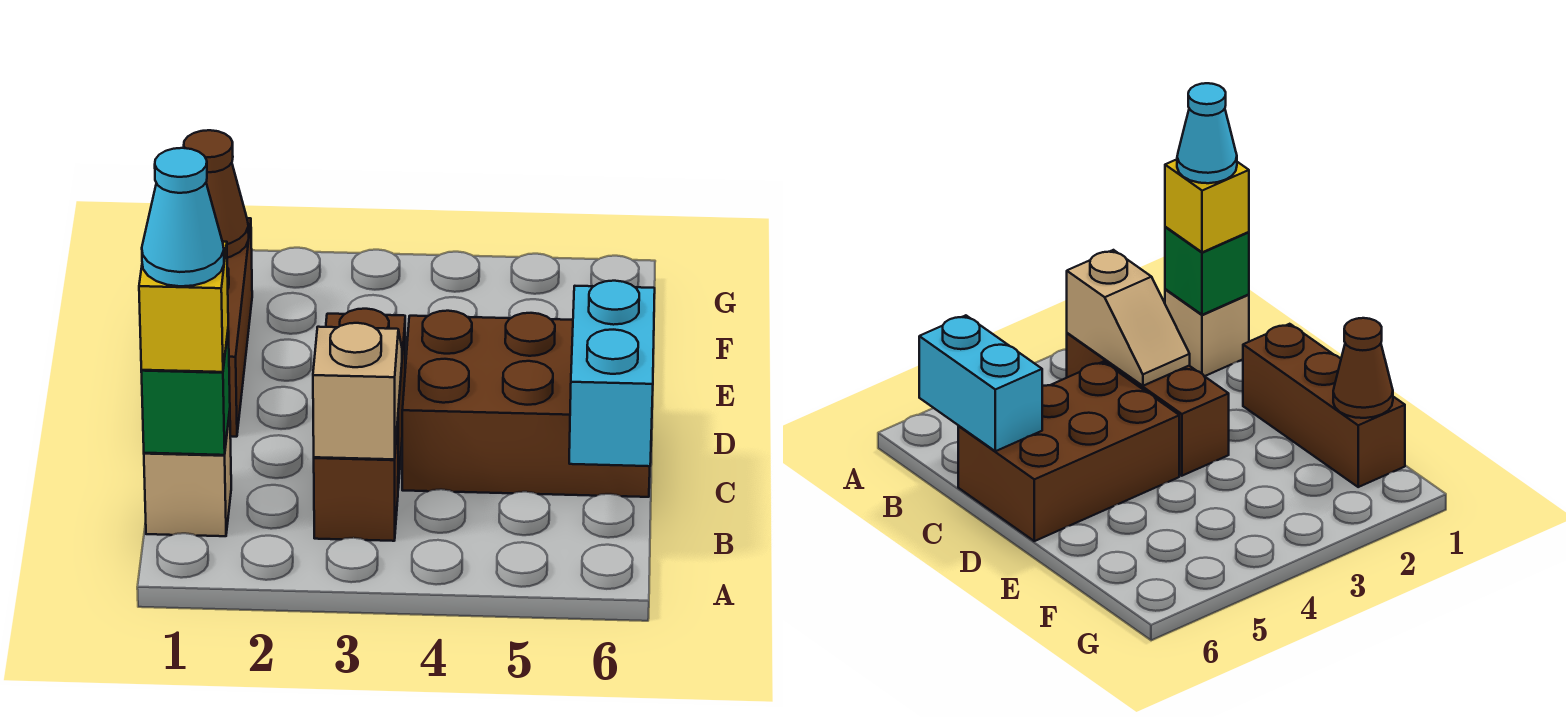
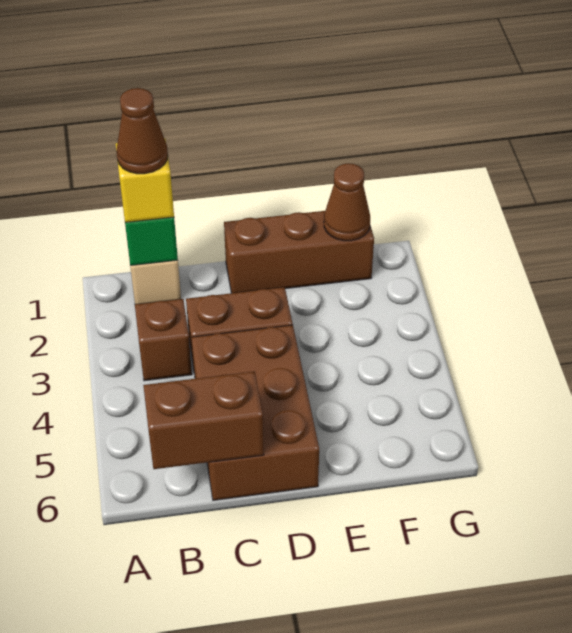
cyan 1x1 cone [142,148,224,286] -> brown 1x1 cone [116,88,168,174]
tan 1x2 slope [313,323,402,459] -> none
cyan 1x2 brick [569,281,655,466] -> brown 1x2 brick [143,371,264,469]

